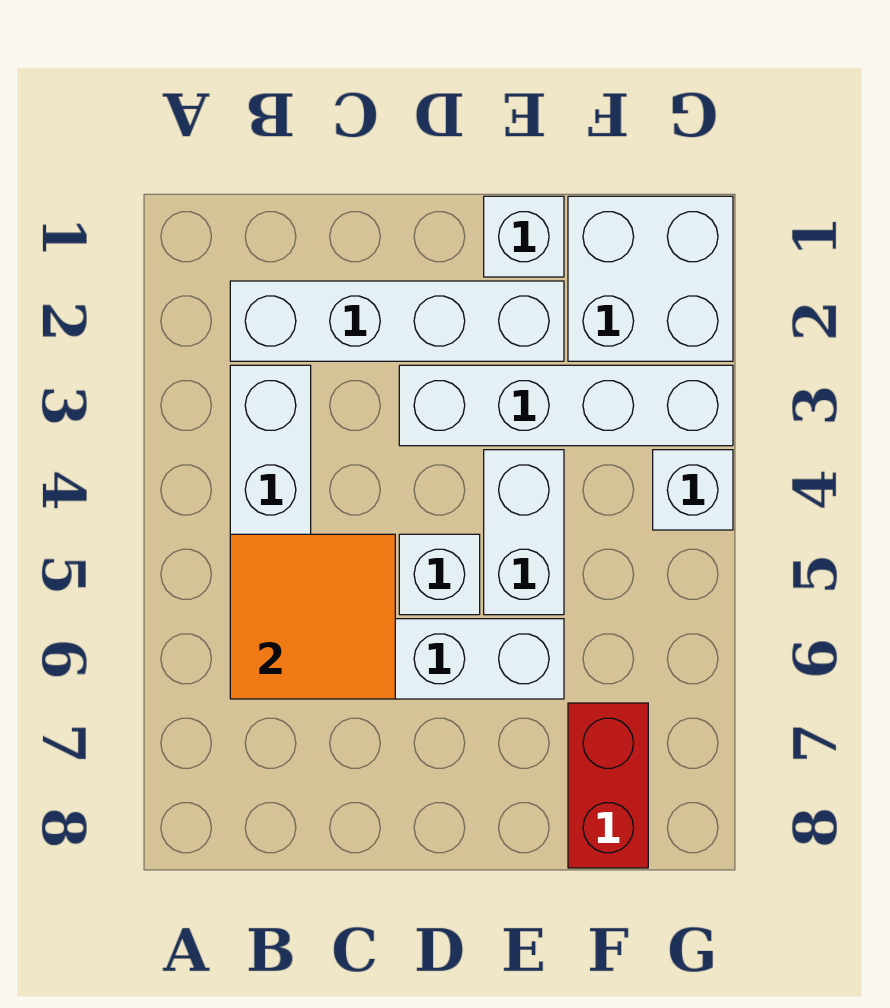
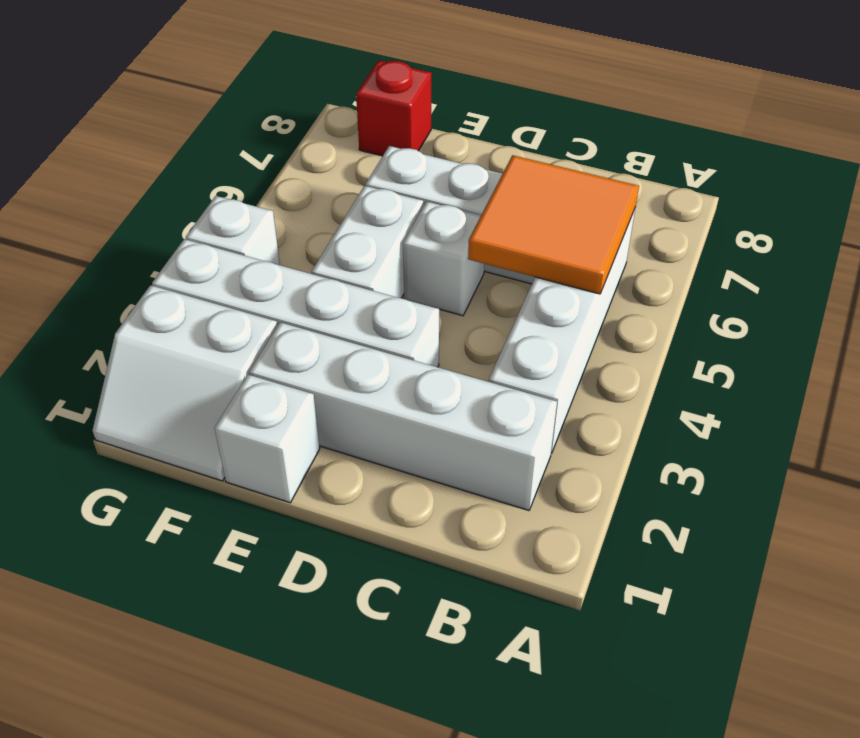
white 2x2 brick [568,196,733,361] -> white 2x2 slope [93,285,277,481]
red 1x2 brick [568,703,648,868] -> red 1x1 brick [356,60,431,156]

